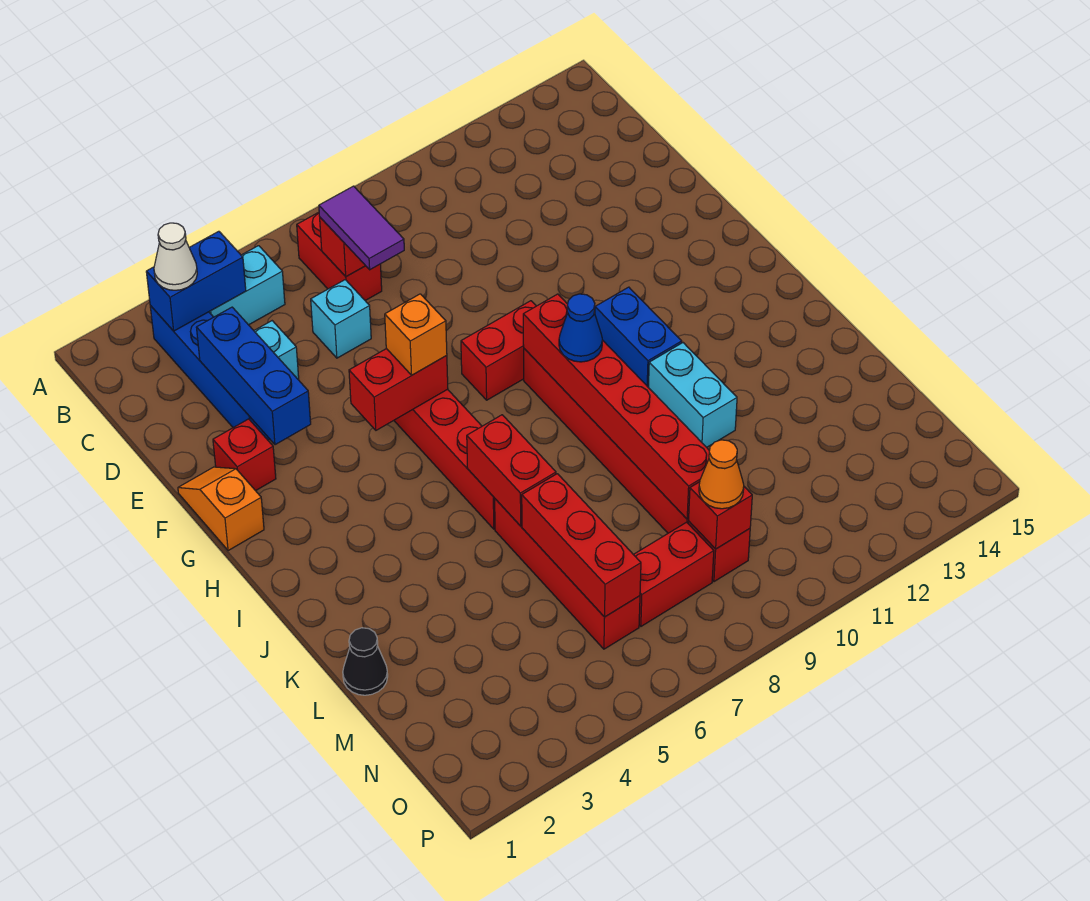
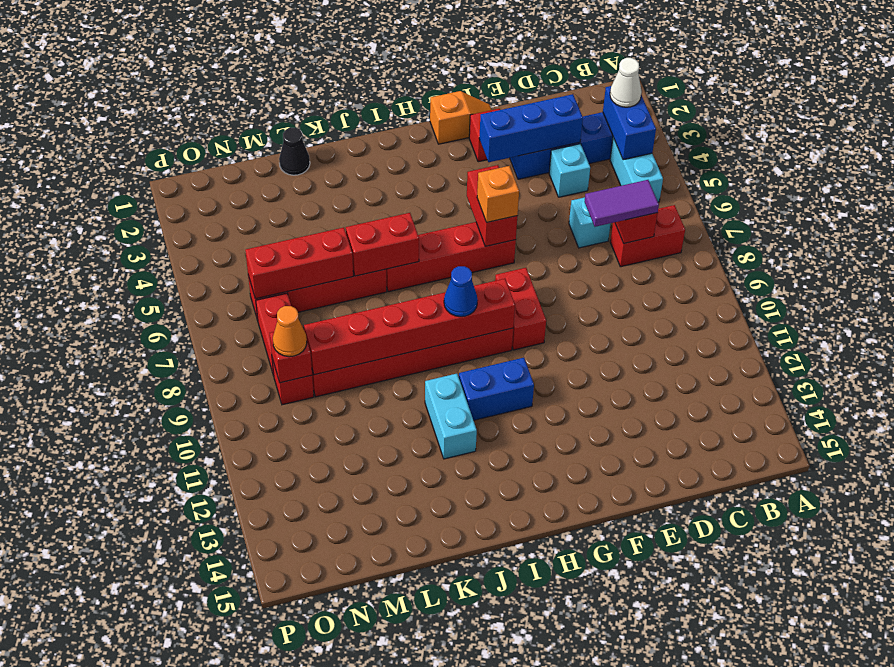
cyan 1x2 brick [648,343,737,447] -> cyan 1x2 brick turned to [425,374,477,459]

